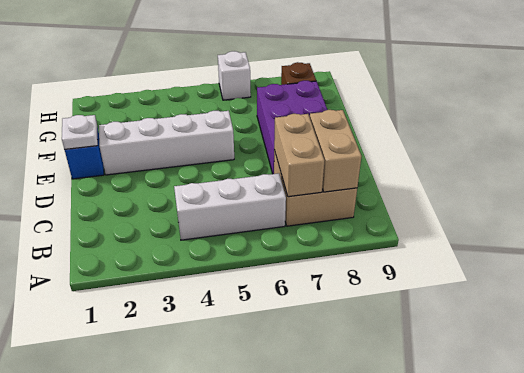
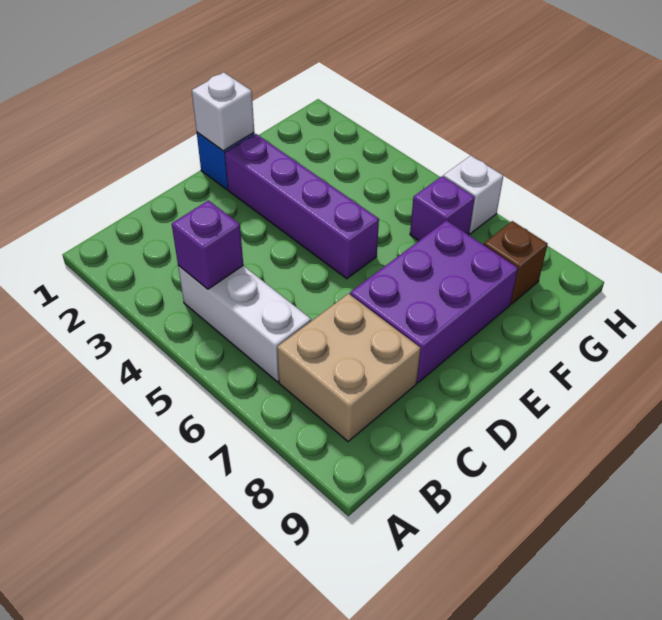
none -> purple 1x1 brick [172,200,243,289]
tan 1x2 brick [274,114,324,197] -> none
tan 1x2 brick [310,110,362,192] -> none
white 1x1 plate [62,115,98,149] -> white 1x1 brick [192,72,254,151]
white 1x4 brick [99,111,234,175] -> purple 1x4 brick [225,134,379,279]
none -> purple 1x1 brick [410,176,475,241]

